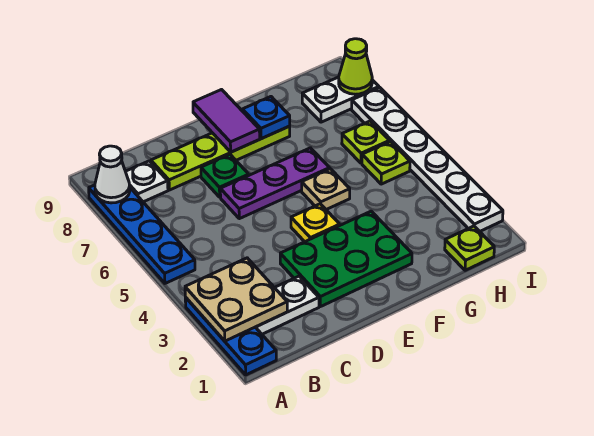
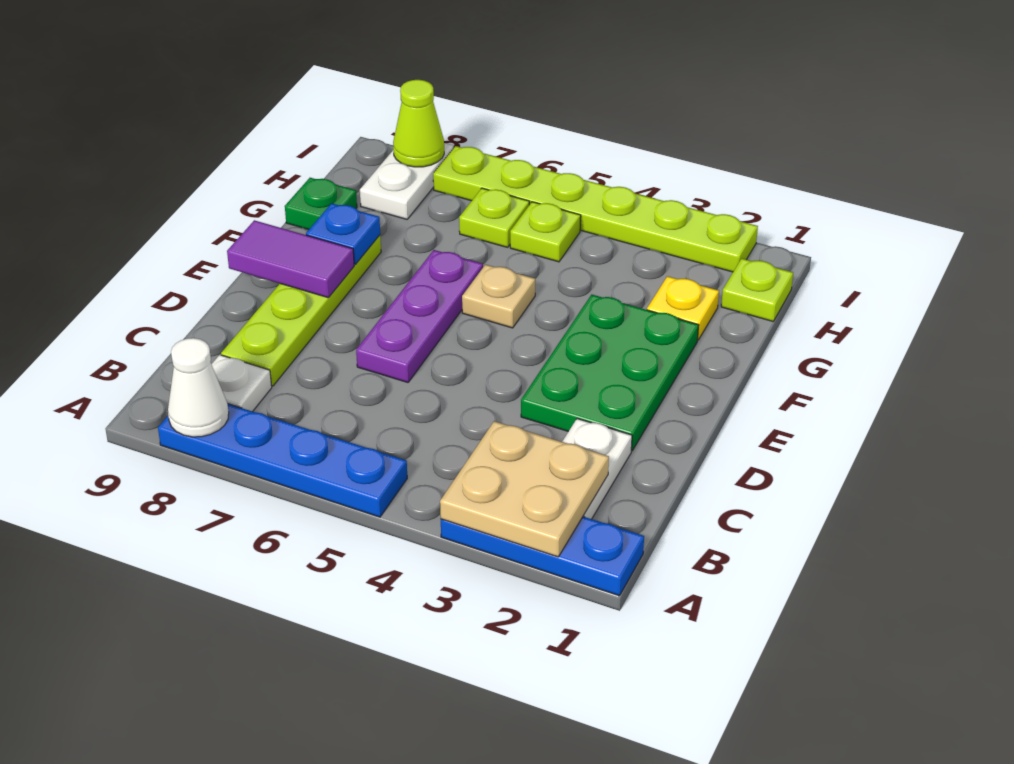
green 1x1 plate [201,155,249,197] -> green 1x1 plate moved to [285,178,357,230]
yellow 1x1 plate [291,204,340,242] -> yellow 1x1 plate moved to [647,276,719,340]
white 1x6 plate [352,88,503,231] -> lime 1x6 plate [433,146,758,272]

